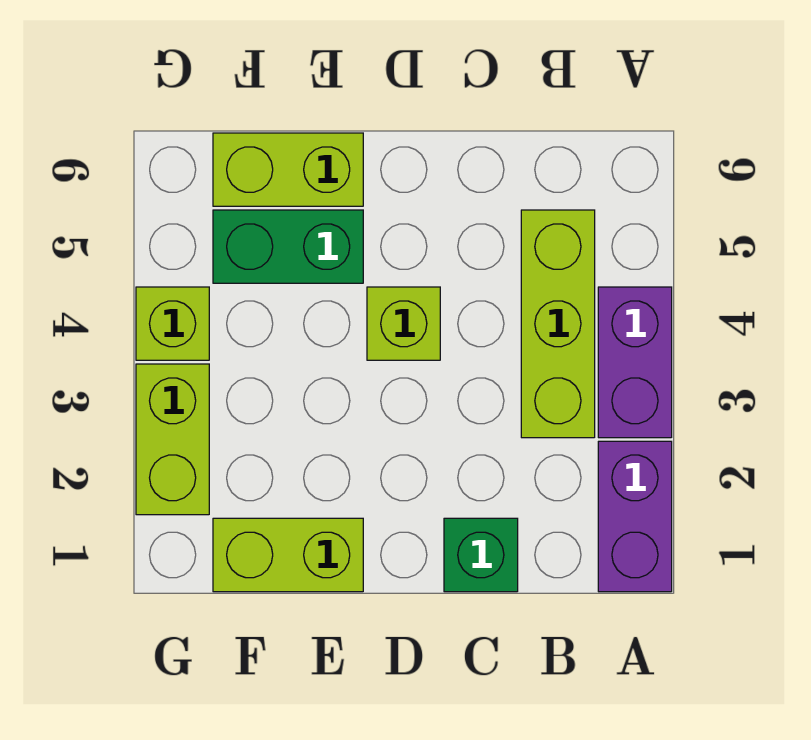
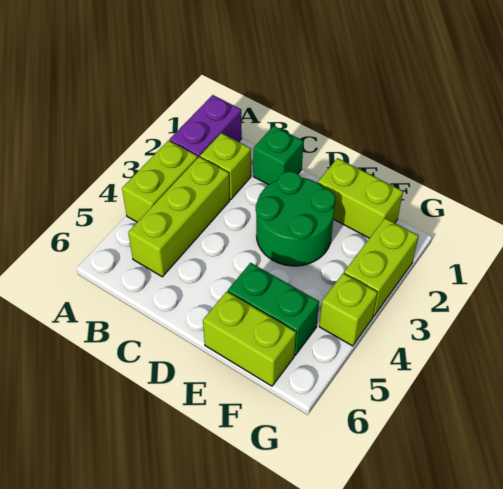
purple 1x2 brick [598,287,672,438] -> lime 1x2 brick [122,140,198,222]
none -> green 2x2 round brick [256,171,335,266]
lime 1x1 brick [367,287,440,360] -> lime 1x1 brick moved to [200,133,251,200]

